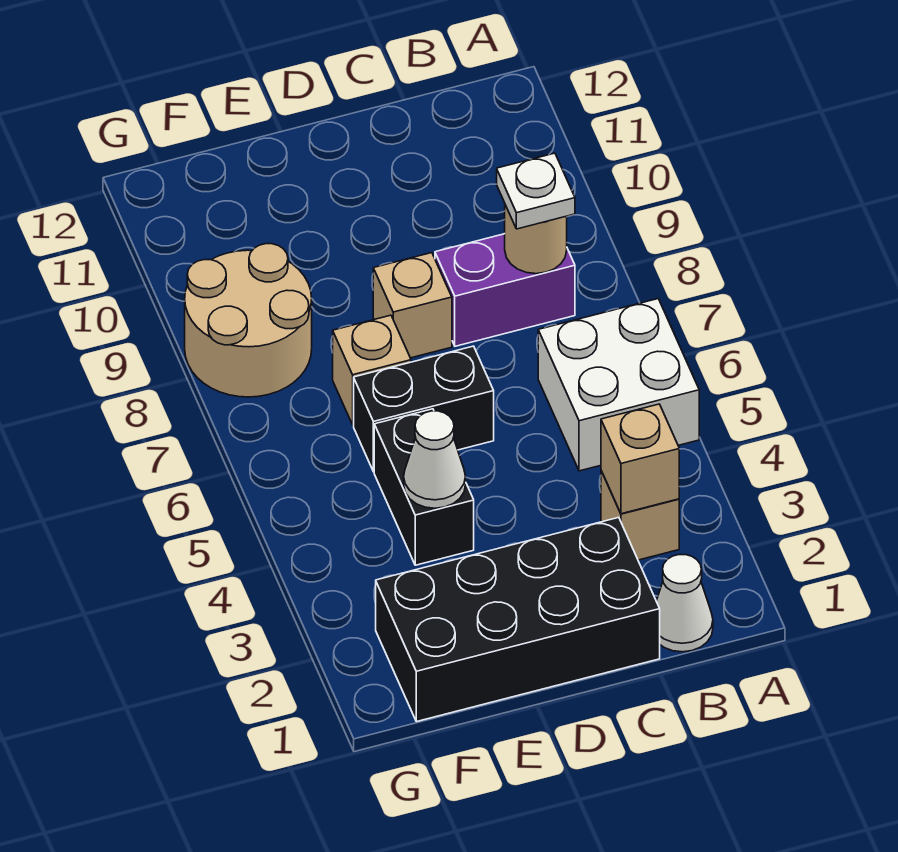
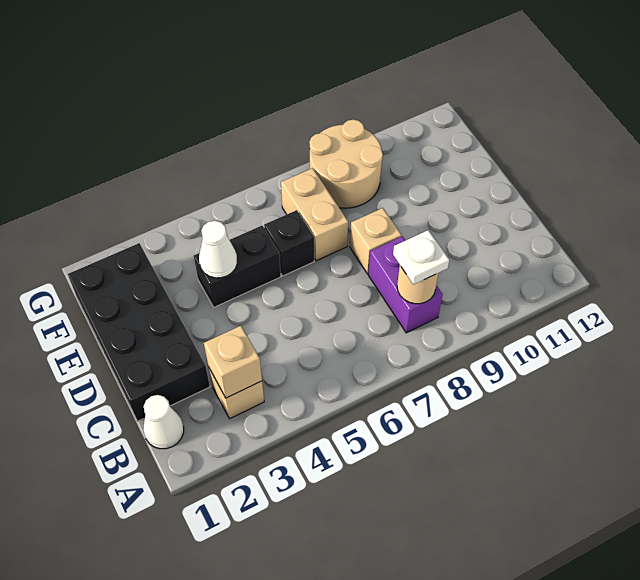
white 2x2 brick [538,299,699,471] -> none
black 1x2 brick [354,346,494,472] -> black 1x1 brick [264,210,314,276]
tan 1x1 brick [333,315,411,425] -> tan 1x2 brick [281,168,348,261]

